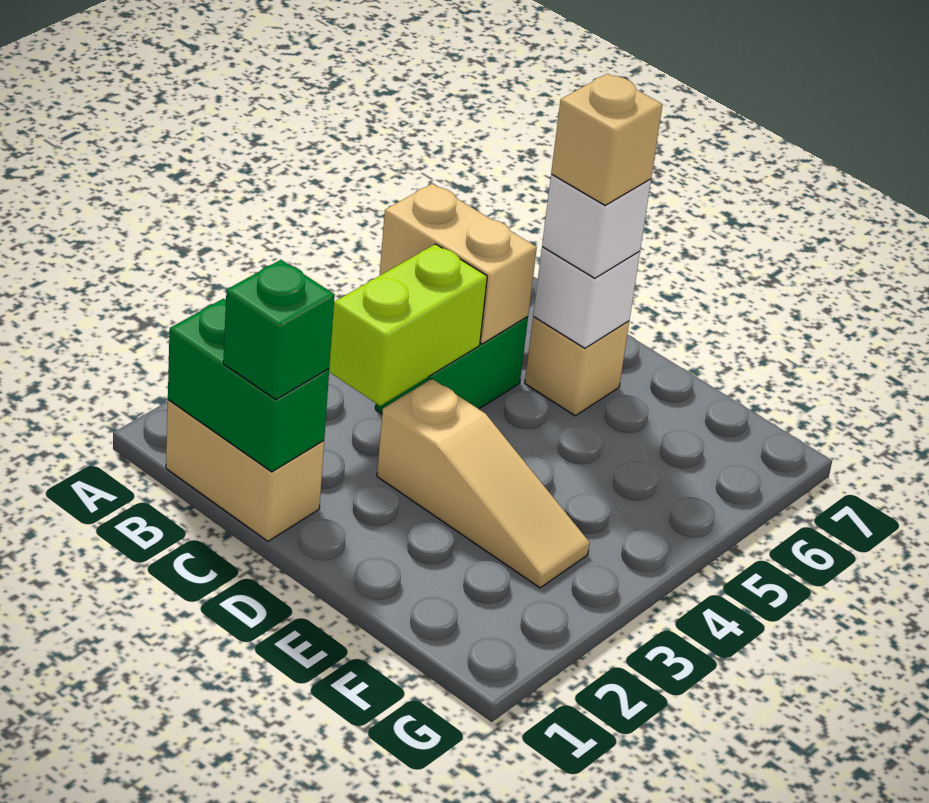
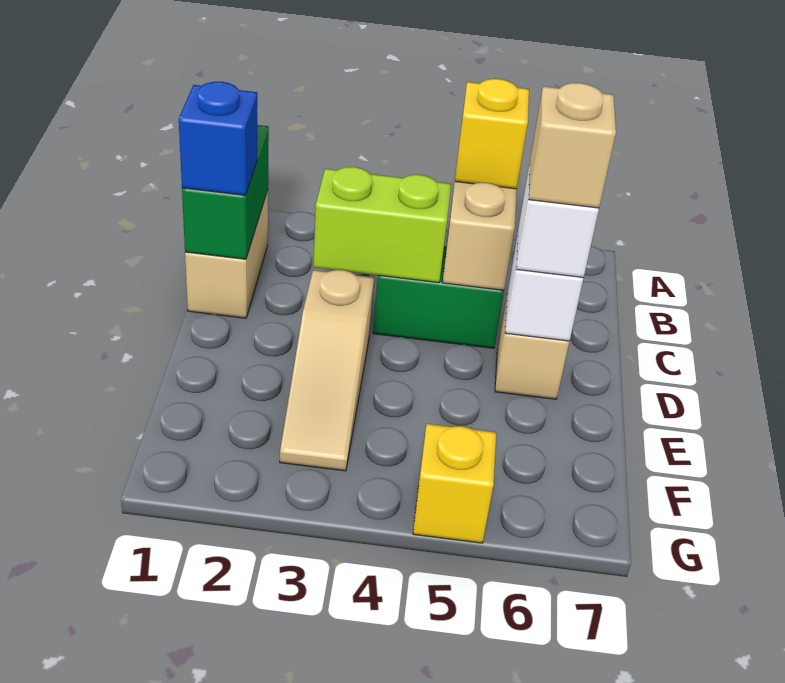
none -> yellow 1x1 brick [455,79,529,189]
green 1x1 brick [223,260,335,400] -> blue 1x1 brick [179,82,257,195]
none -> yellow 1x1 brick [413,424,496,543]

